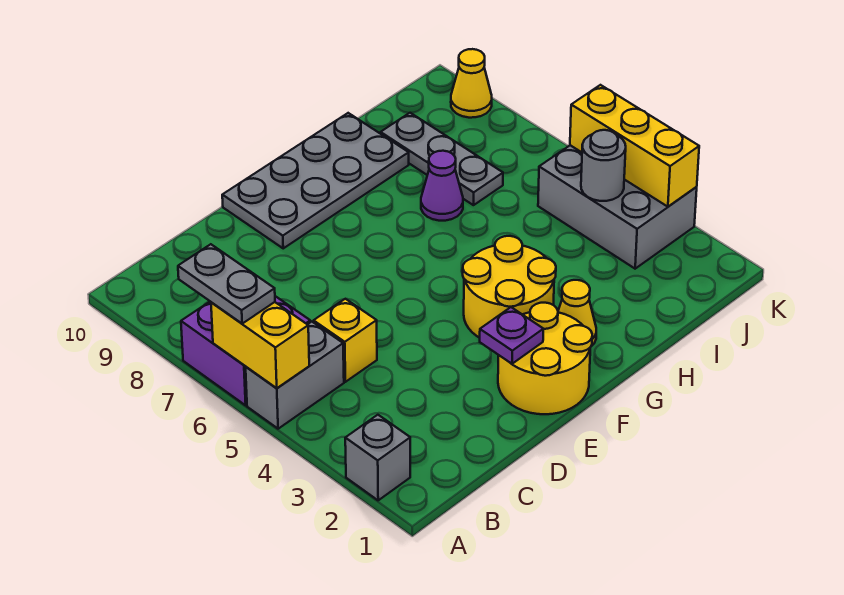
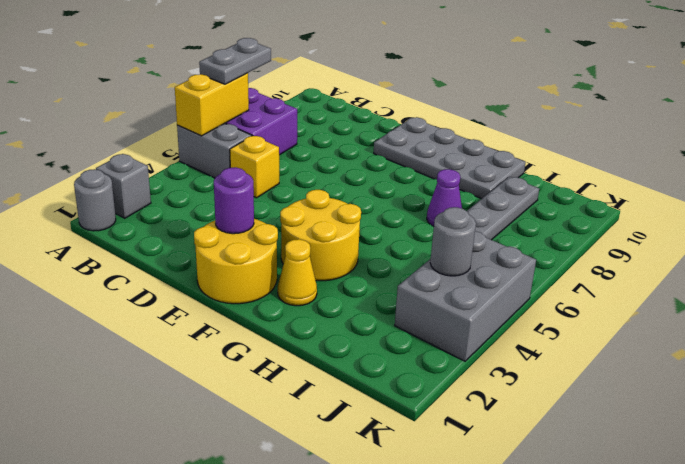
none -> grey 1x1 round brick [74,169,116,231]
purple 1x1 plate [480,307,543,364] -> purple 1x1 round brick [214,167,254,234]
yellow 1x3 brick [570,85,699,207] -> none
yellow 1x1 cone [451,49,492,118] -> none

